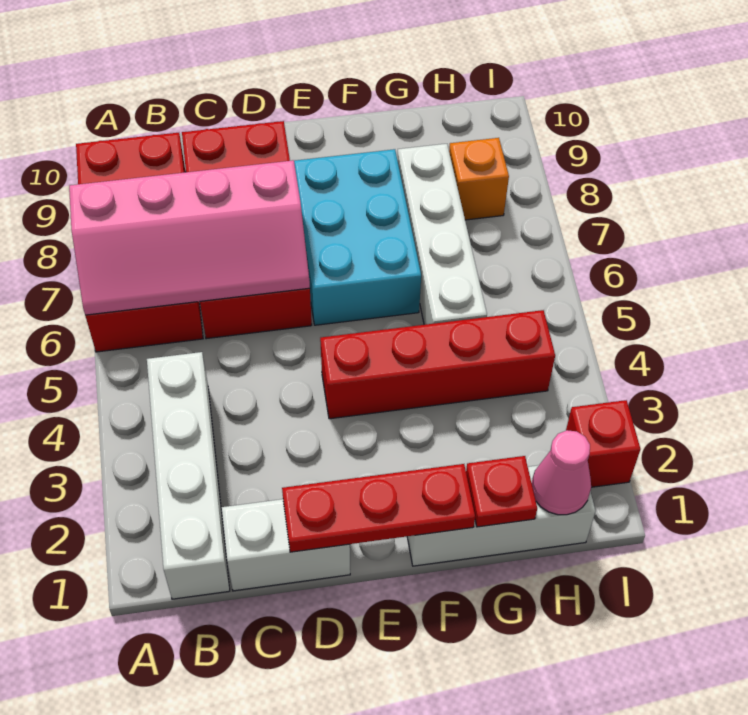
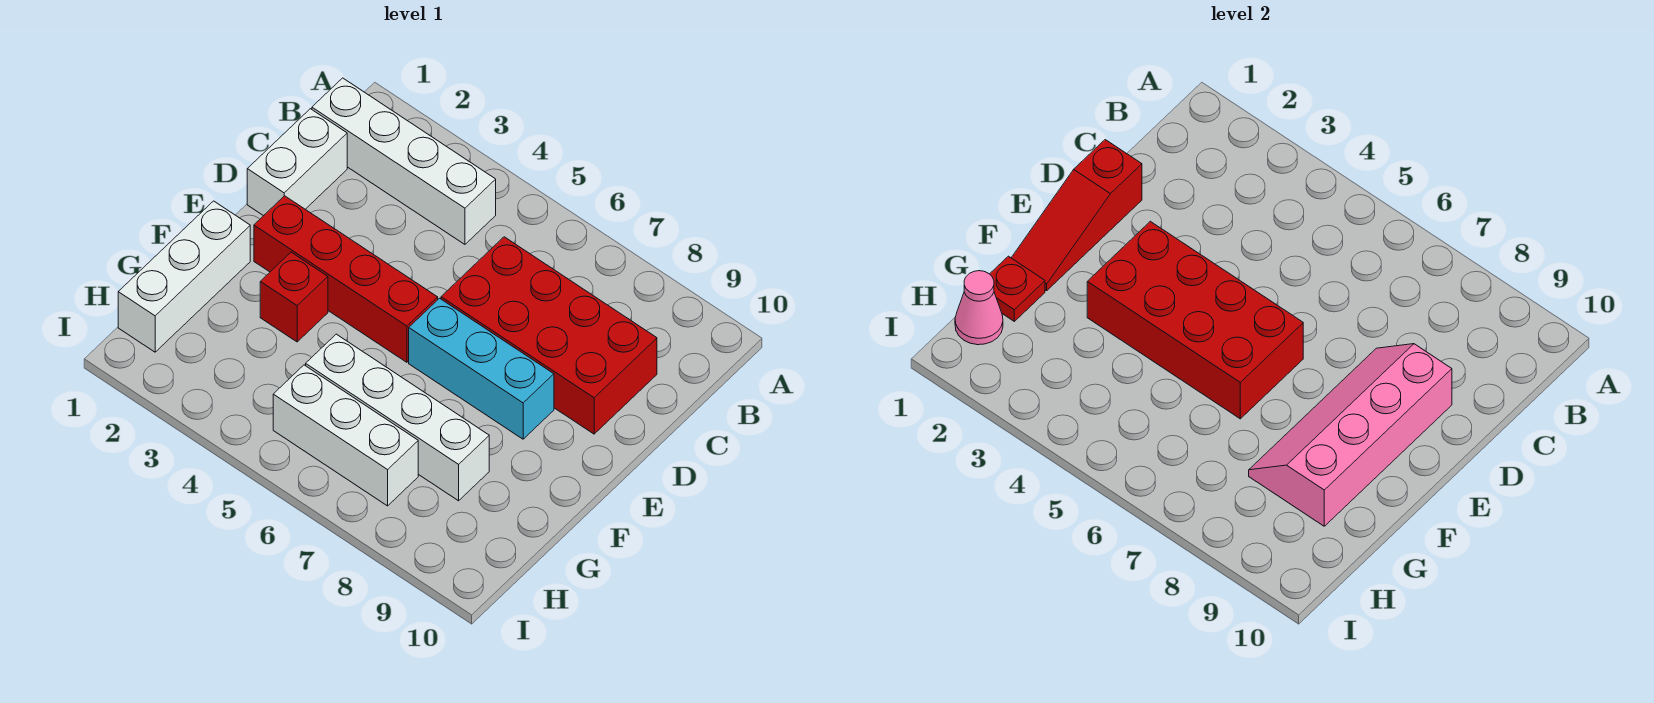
red 2x4 brick [76,133,203,352] -> red 2x4 brick moved to [1087,221,1303,419]
pink 2x4 slope [69,160,310,315] -> pink 2x4 slope moved to [1249,344,1452,526]
red 1x3 plate [282,464,475,552] -> red 1x3 slope [1011,140,1142,291]
red 1x4 brick [320,310,555,419] -> red 1x4 brick turned to [254,196,438,362]
cyan 2x3 brick [294,149,421,325] -> cyan 1x3 brick [409,298,554,439]
none -> white 1x3 brick [273,365,418,506]
orange 1x1 brick [449,138,509,220] -> none
red 1x1 brick [566,400,640,487] -> red 1x1 brick moved to [260,252,328,342]

